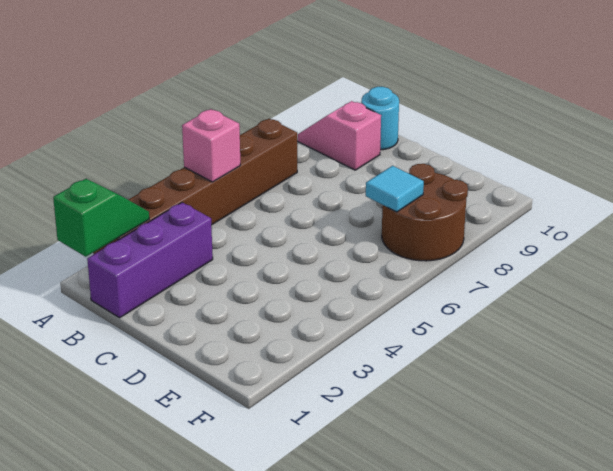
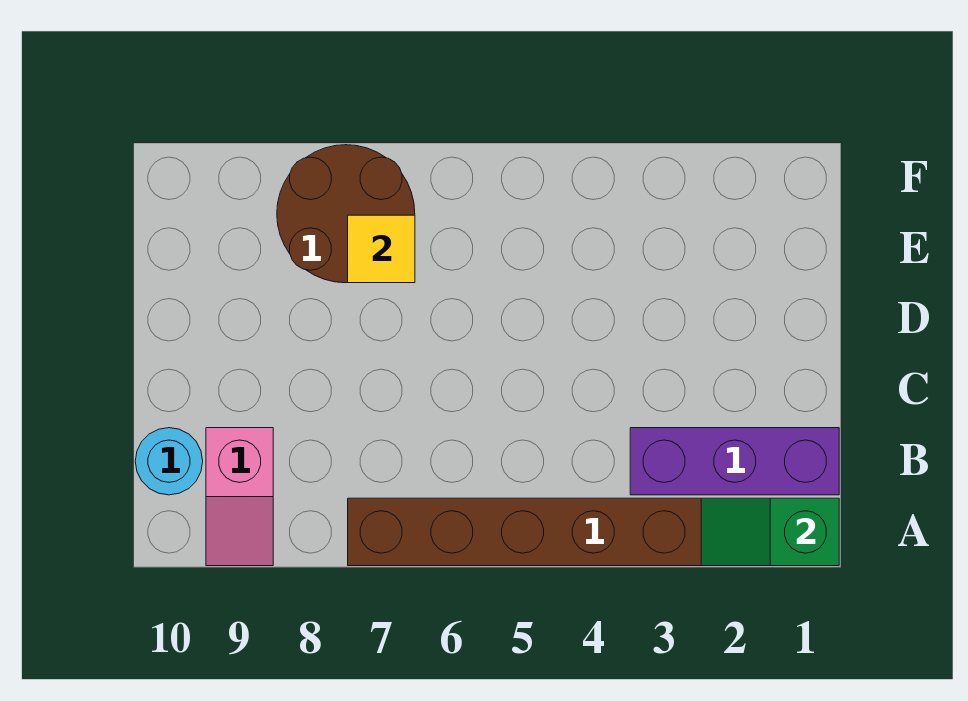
pink 1x1 brick [182,109,240,182] -> none
cyan 1x1 tile [366,166,424,212] -> yellow 1x1 tile [348,215,415,283]

